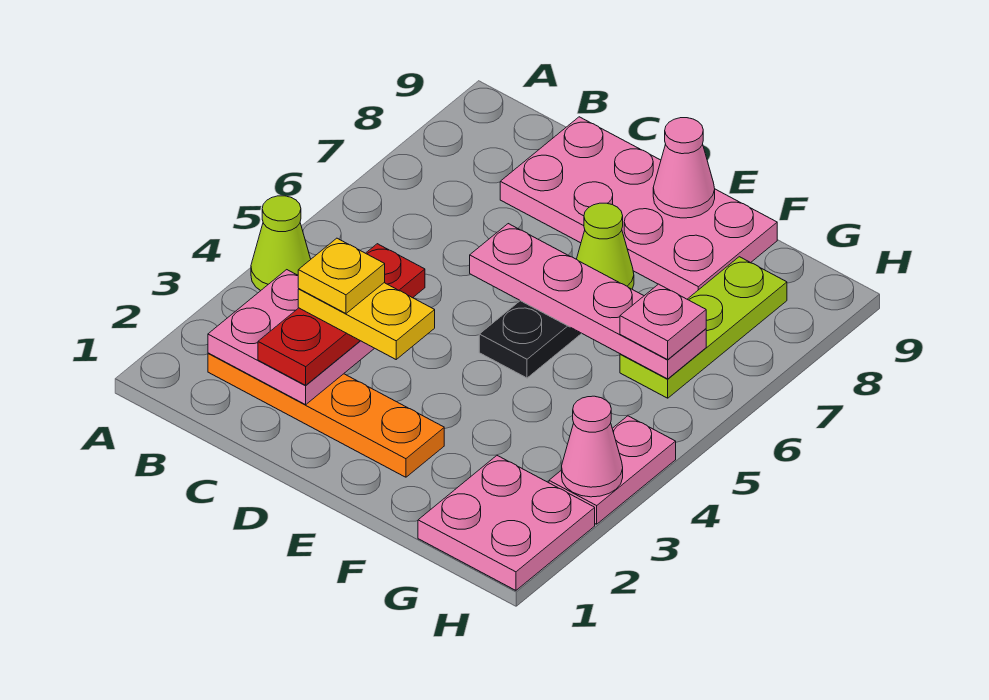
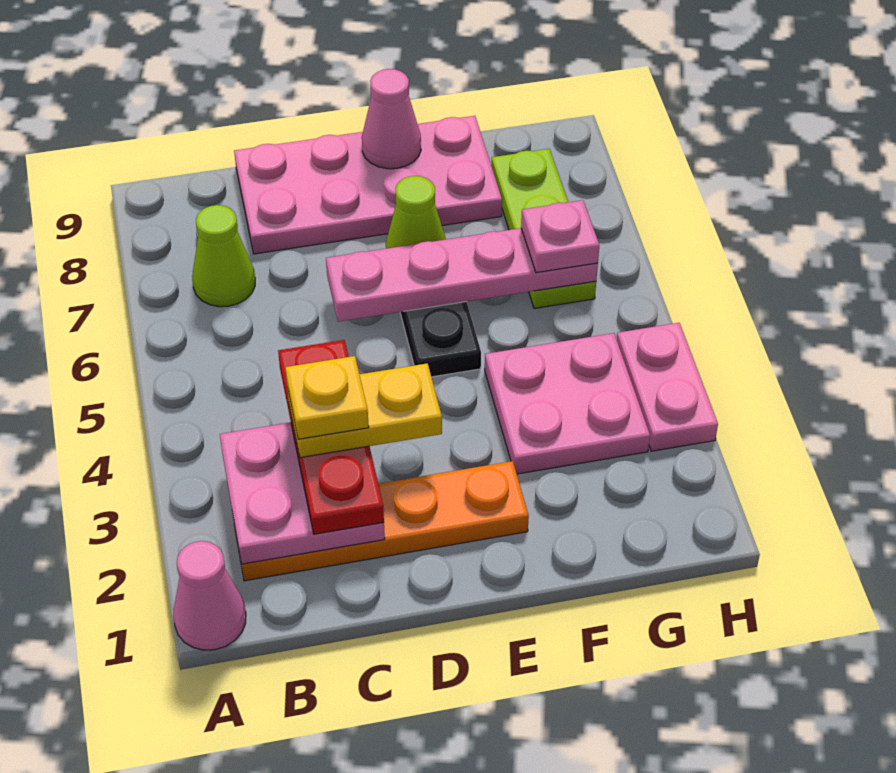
lime 1x1 cone [251,196,311,291] -> lime 1x1 cone moved to [192,205,255,307]
pink 2x2 plate [418,456,595,590] -> pink 2x2 plate moved to [485,333,650,474]
pink 1x1 cone [562,396,623,497] -> pink 1x1 cone moved to [173,541,246,650]

